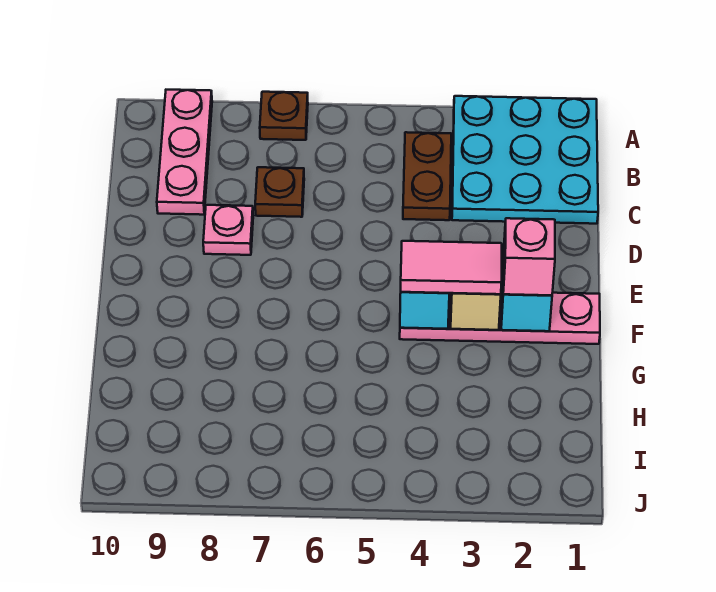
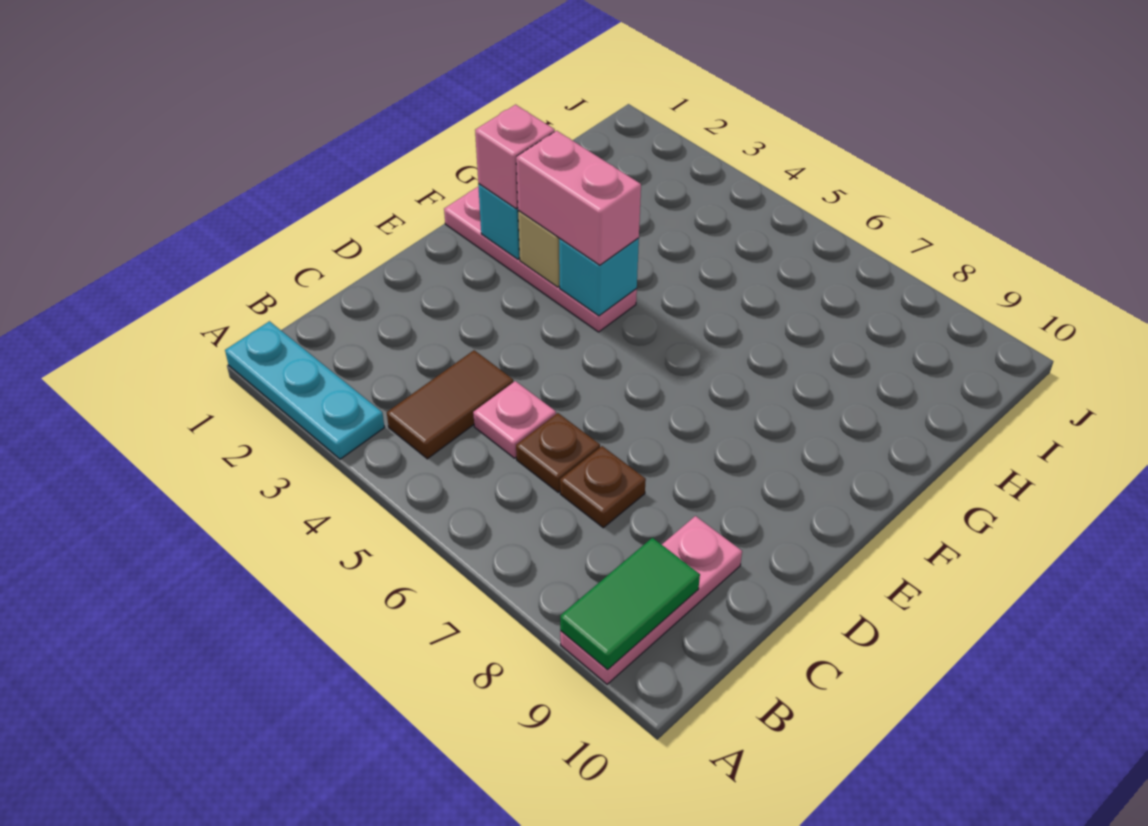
cyan 3x3 plate [452,96,598,224] -> cyan 1x3 plate [225,321,385,459]
brown 1x1 plate [260,92,308,140] -> brown 1x1 plate moved to [516,413,600,492]
none -> green 1x2 tile [560,538,700,670]
brown 1x2 plate [403,132,451,220] -> brown 1x2 tile [387,350,513,459]
pink 1x1 plate [203,205,253,255] -> pink 1x1 plate moved to [473,381,556,458]
pink 1x2 tile [401,241,502,295] -> pink 1x2 brick [516,131,641,265]

